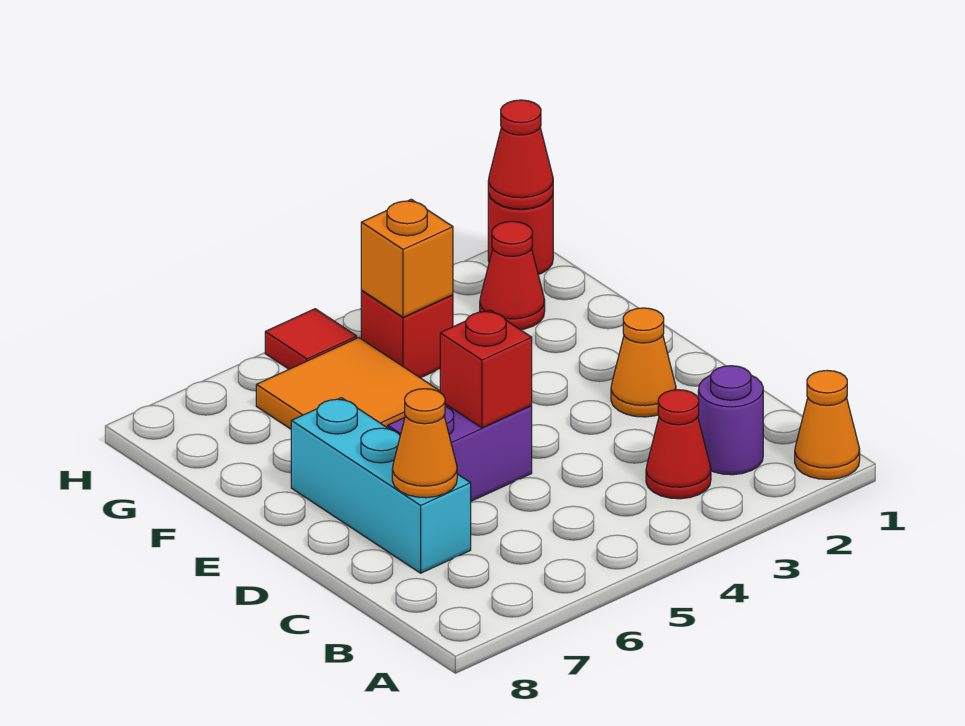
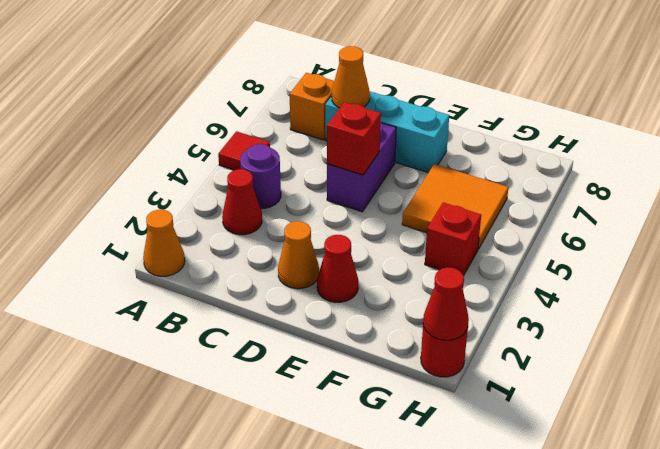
purple 1x1 round brick [698,366,763,475] -> purple 1x1 round brick moved to [240,144,281,209]
red 1x1 cone [480,221,545,330] -> red 1x1 cone moved to [317,235,358,302]
orange 1x1 brick [361,199,453,317] -> orange 1x1 brick moved to [290,73,334,140]
red 1x1 tile [265,309,357,369] -> red 1x1 tile moved to [218,131,270,170]

